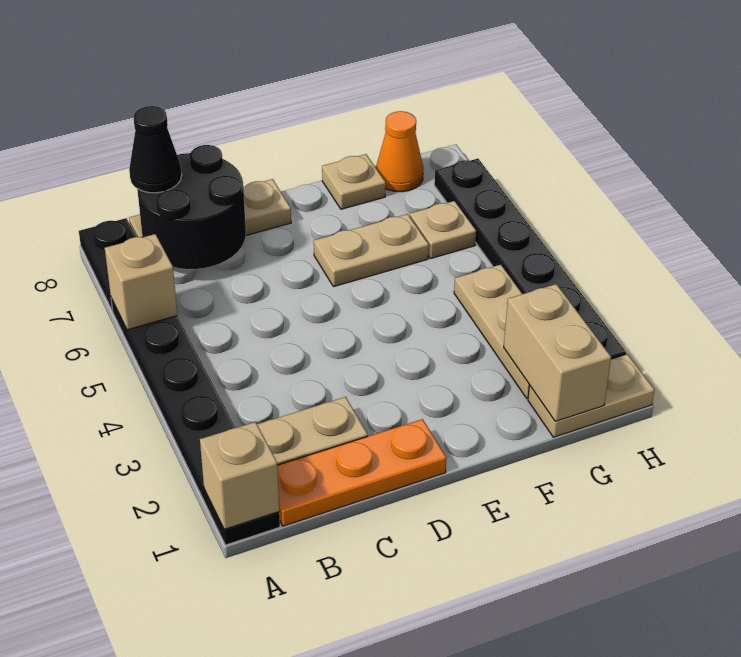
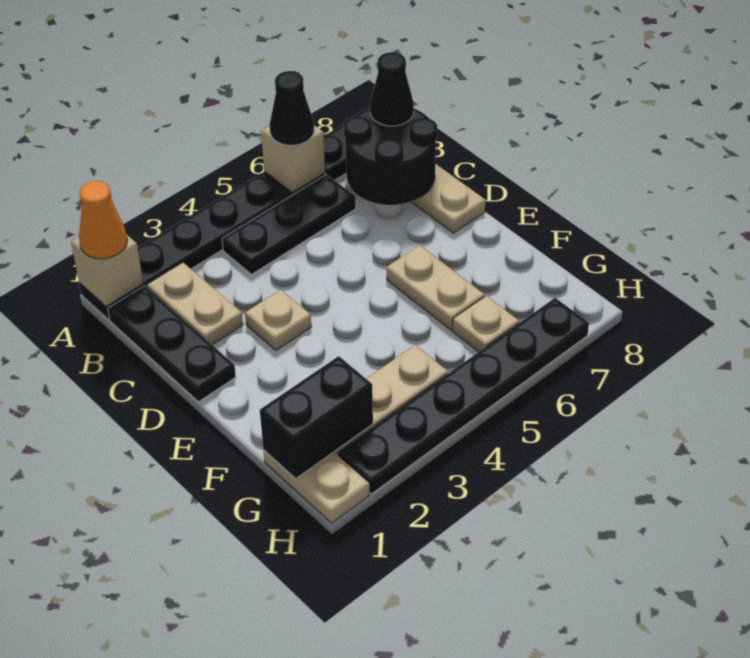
none -> black 1x1 cone [270,71,314,145]
orange 1x3 plate [277,419,447,526] -> black 1x3 plate [108,286,236,402]
none -> black 1x3 plate [222,174,356,274]
tan 1x1 plate [322,154,386,209] -> tan 1x1 plate moved to [245,290,311,350]
tan 1x2 brick [504,284,611,421] -> black 1x2 brick [260,356,373,479]
orange 1x1 cone [376,111,423,192] -> orange 1x1 cone moved to [79,181,127,259]

